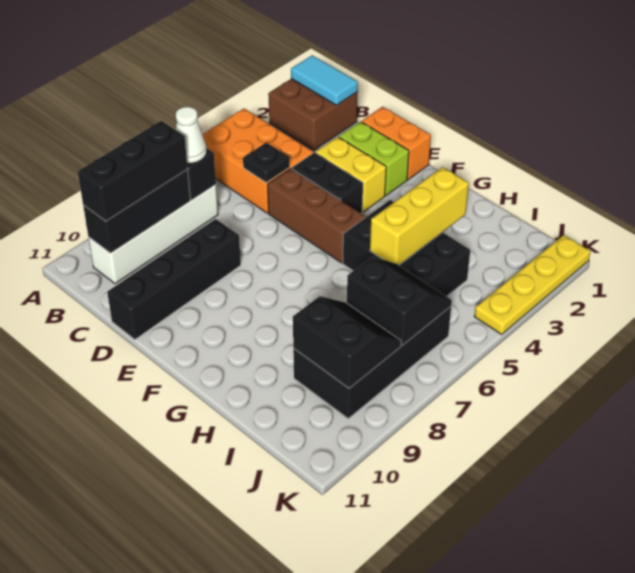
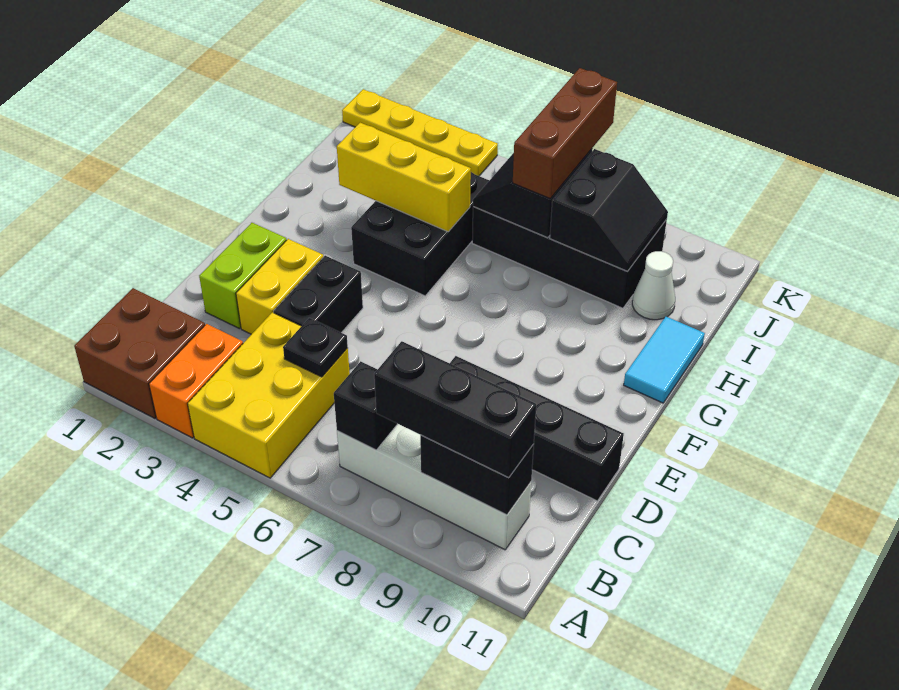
cyan 1x2 tile [291,55,358,105] -> cyan 1x2 tile moved to [624,317,705,403]
orange 2x3 brick [202,109,313,213] -> yellow 2x3 brick [188,312,350,478]
white 1x1 cone [176,107,207,163] -> white 1x1 cone moved to [632,251,675,320]
black 1x3 brick [83,170,190,253] -> black 1x2 brick [420,435,534,515]
orange 1x2 brick [362,107,431,180] -> orange 1x2 brick moved to [149,324,243,438]
brown 1x3 brick [268,168,365,263] -> brown 1x3 brick moved to [513,68,617,199]
black 2x2 slope [293,296,401,388] -> black 2x2 slope turned to [550,149,668,272]

